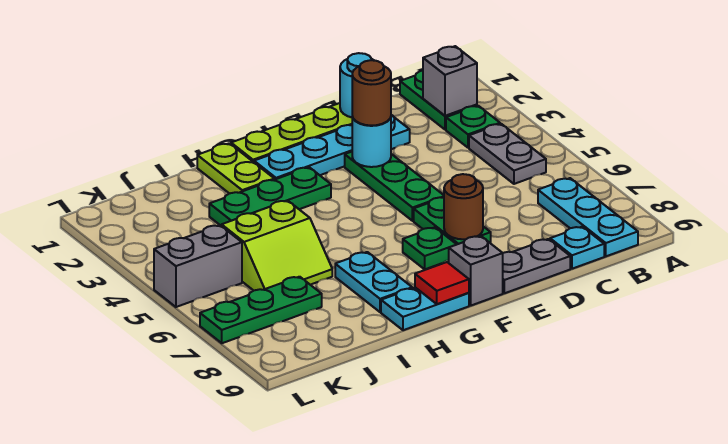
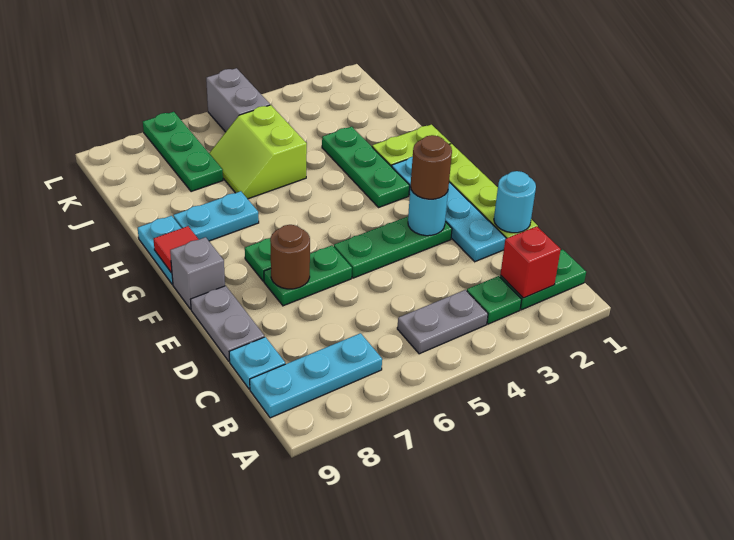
grey 1x1 brick [423,46,477,116] -> red 1x1 brick [500,226,561,298]

